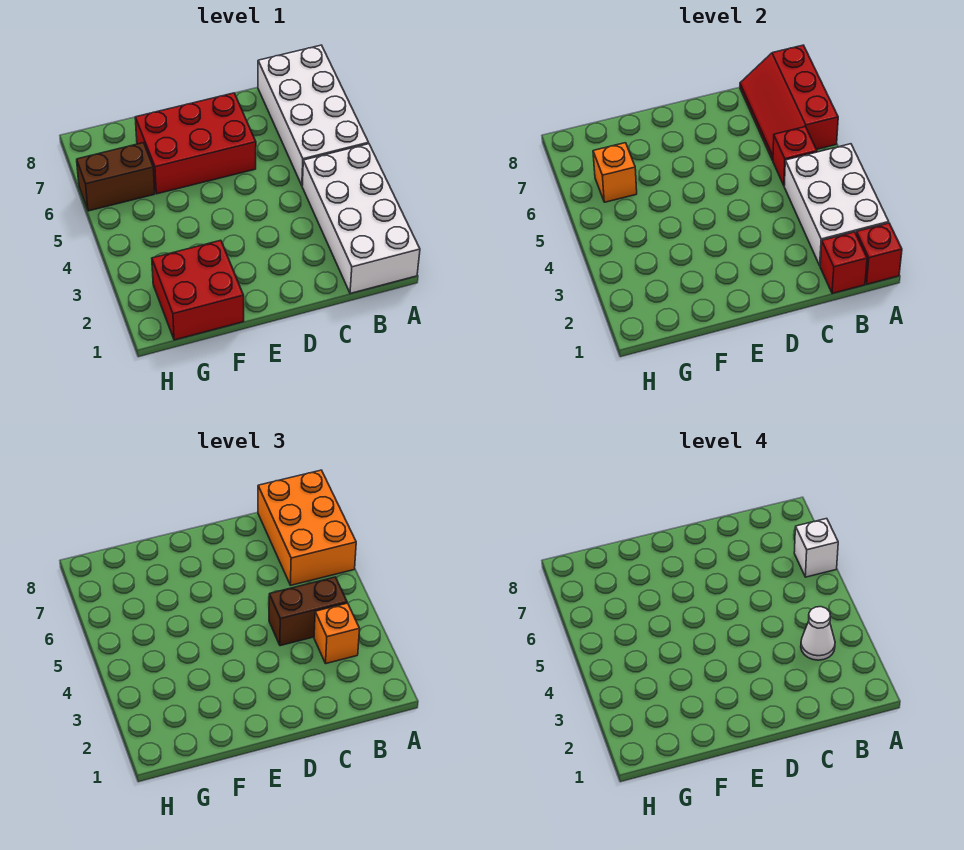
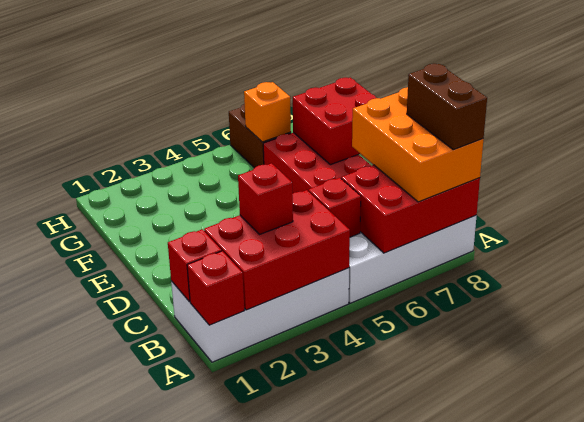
white 2x3 brick [784,144,889,265] -> red 2x3 brick [204,190,350,310]
red 2x3 slope [740,45,838,160] -> red 2x3 brick [341,165,480,253]
orange 2x3 brick [258,470,356,585] -> orange 2x3 brick turned to [352,87,483,202]
white 1x1 brick [794,519,838,577] -> none
orange 1x1 brick [314,603,360,664] -> red 1x1 brick [238,163,293,235]
white 1x1 cone [801,607,835,660] -> none
brown 1x2 brick [269,577,347,646] -> brown 1x2 brick moved to [407,64,487,150]
red 2x2 brick [152,240,244,340] -> red 2x2 brick moved to [293,78,376,165]

